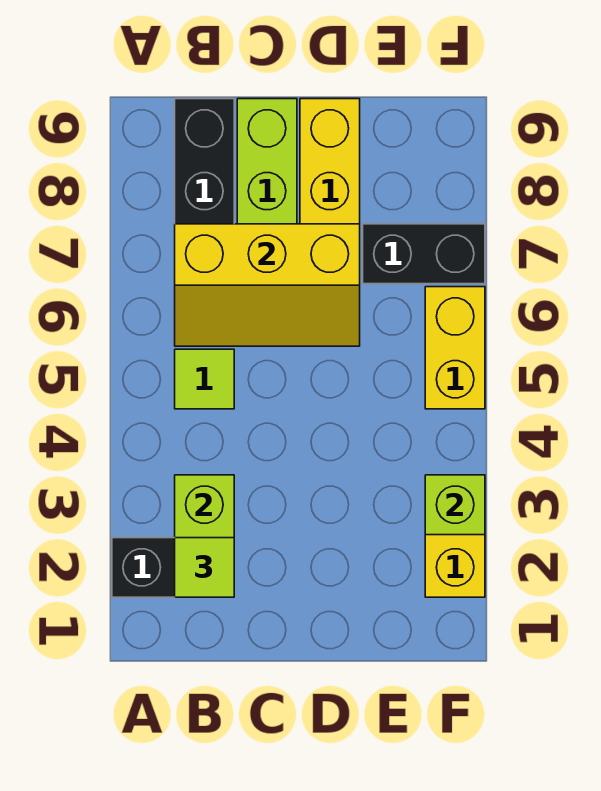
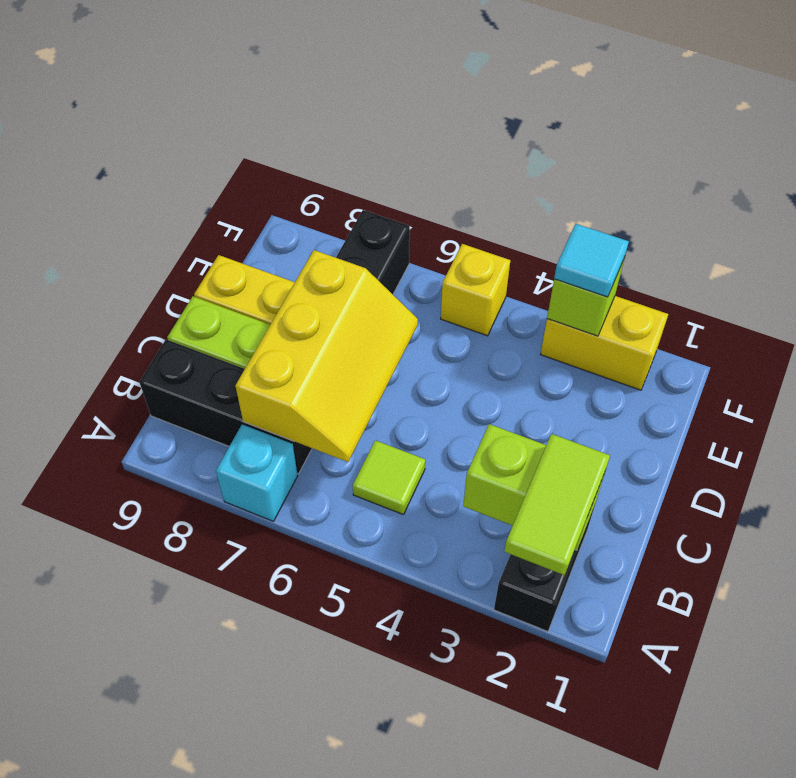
none -> cyan 1x1 brick [216,424,298,521]
lime 1x1 tile [175,538,234,597] -> lime 1x2 tile [504,434,610,575]
none -> cyan 1x1 tile [554,224,629,297]
yellow 1x2 brick [425,287,485,409] -> yellow 1x1 brick [441,244,510,336]

